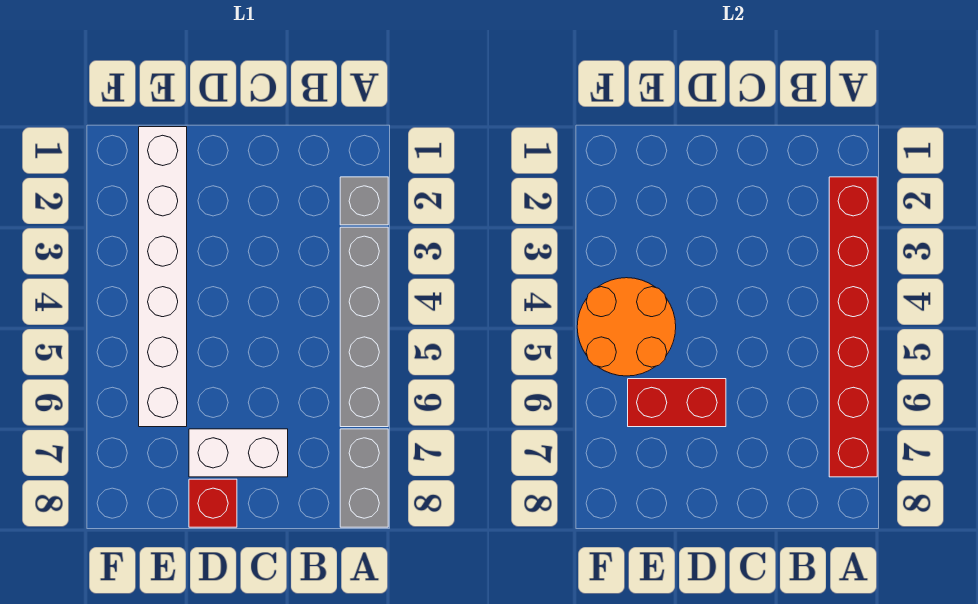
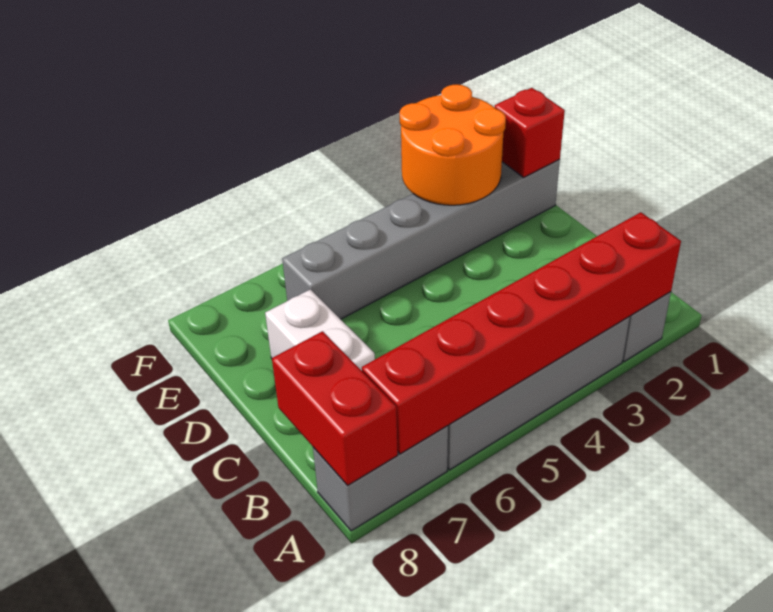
red 1x2 brick [628,379,726,427] -> red 1x2 brick moved to [272,331,398,486]
red 1x1 brick [189,479,237,527] -> red 1x1 brick moved to [494,88,565,177]
white 1x6 brick [139,127,187,427] -> grey 1x6 brick [282,160,560,319]
orange 2x2 round brick [577,278,676,376] -> orange 2x2 round brick moved to [400,84,506,205]

